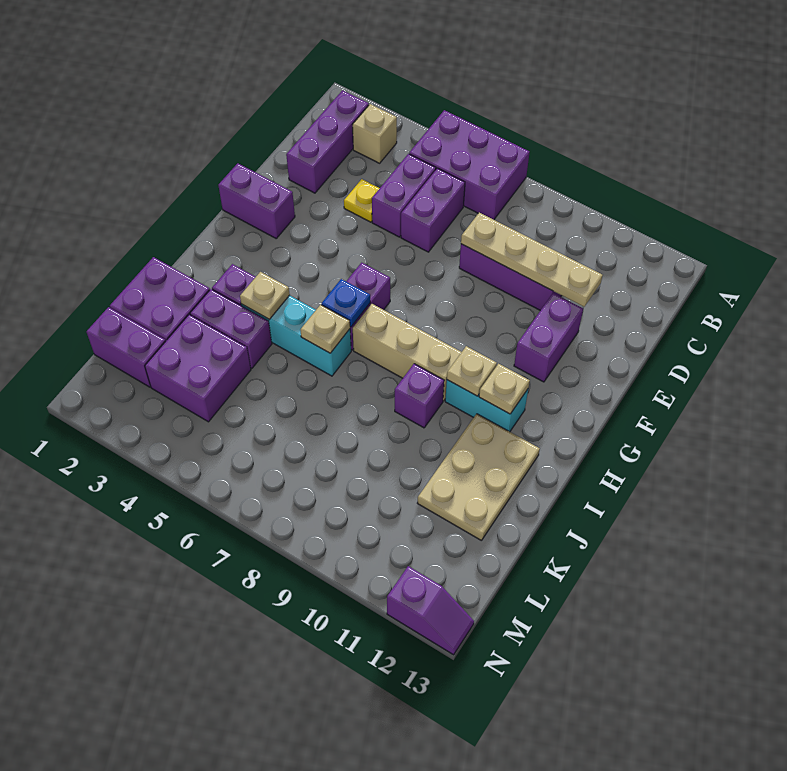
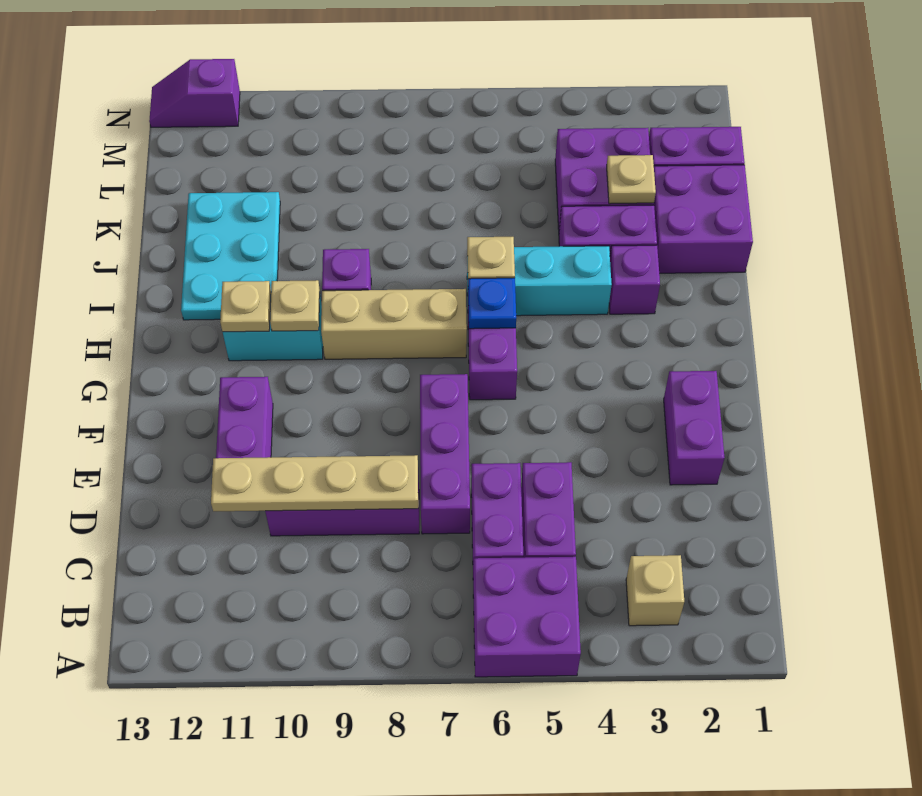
purple 2x3 brick [409,110,530,220] -> purple 2x2 brick [473,557,581,677]
purple 1x3 brick [286,90,369,193] -> purple 1x3 brick moved to [420,374,470,534]
yellow 1x1 plate [344,179,380,222] -> none
purple 1x2 brick [218,163,295,238] -> purple 1x2 brick turned to [664,371,725,485]
tan 1x1 plate [240,272,290,319] -> tan 1x1 plate moved to [607,155,656,204]
tan 2x3 plate [418,414,540,541] -> cyan 2x3 plate [181,192,280,320]

